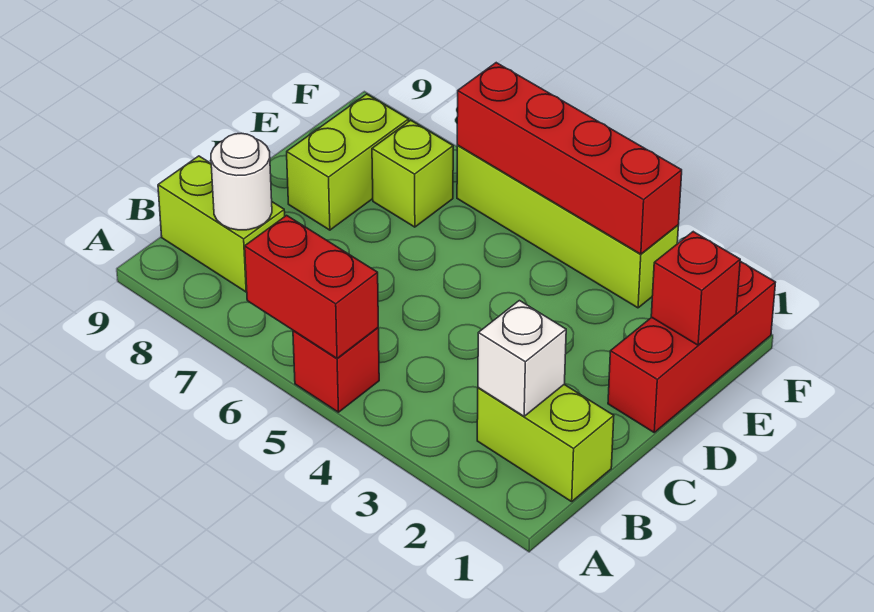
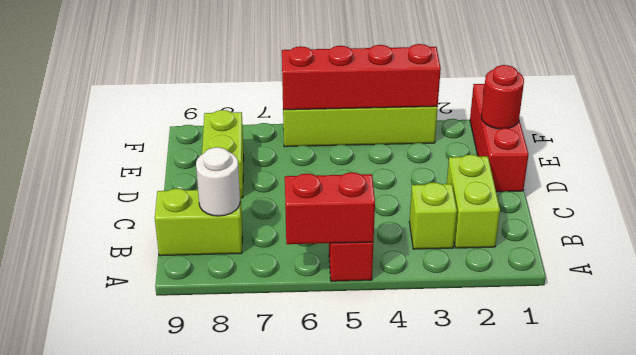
lime 1x2 brick [477,385,614,502] -> lime 1x2 brick turned to [447,155,500,248]
white 1x1 brick [478,301,566,416] -> none
red 1x1 brick [651,232,740,345] -> red 1x1 round brick [481,65,524,129]
lime 1x1 brick [372,120,453,227] -> lime 1x1 brick moved to [409,182,457,249]

